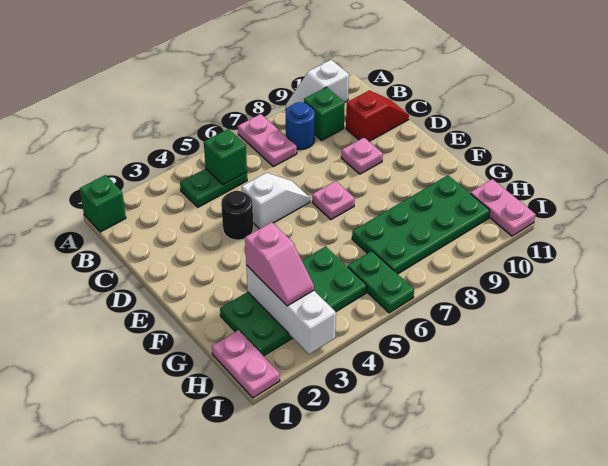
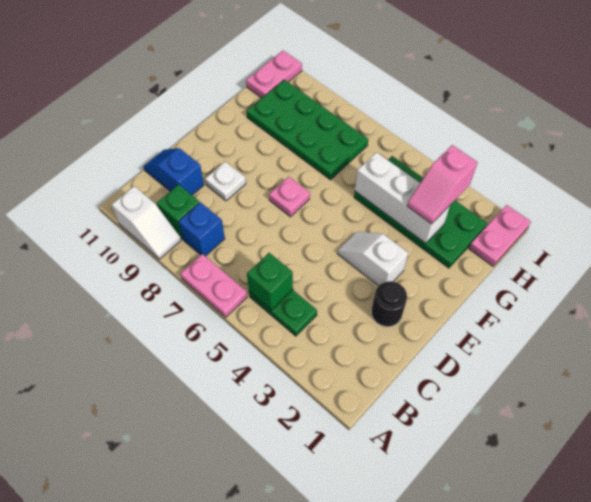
green 1x1 brick [80,175,126,232] -> none
pink 1x2 plate [238,114,297,167] -> pink 1x2 plate turned to [180,254,247,317]
blue 1x1 round brick [286,102,315,150] -> blue 1x1 brick [179,203,225,256]
red 1x2 slope [346,90,409,141] -> blue 1x2 slope [143,148,204,195]
black 1x1 round brick [221,191,253,240] -> black 1x1 round brick moved to [371,281,407,327]
white 1x2 slope [242,173,310,229] -> white 1x2 slope moved to [337,232,408,286]
pink 1x1 plate [341,138,383,174] -> white 1x1 plate [205,162,246,201]
white 1x3 brick [246,265,336,354] -> white 1x3 brick turned to [355,152,450,243]
pink 1x2 slope [245,222,314,306] -> pink 1x2 slope turned to [407,145,478,224]
green 1x2 plate [348,251,414,313] -> none

